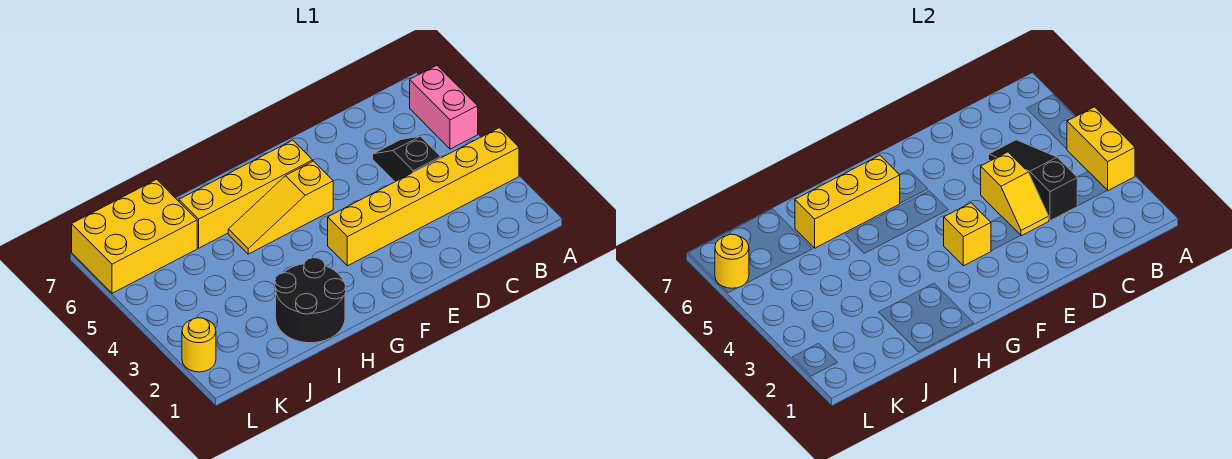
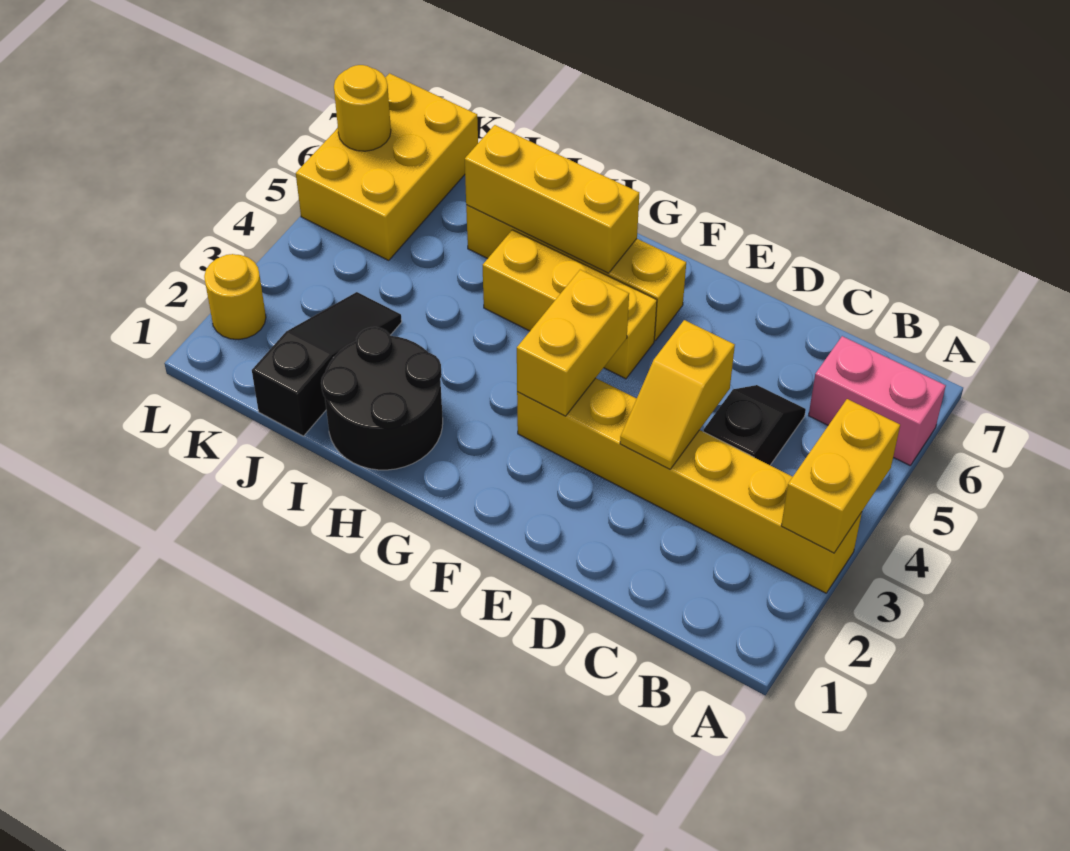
pink 1x2 brick [410,65,478,149] -> pink 1x2 brick turned to [808,336,946,465]
black 1x3 slope [989,140,1077,221] -> black 1x3 slope moved to [252,292,402,436]
yellow 1x1 brick [944,203,991,266] -> yellow 1x2 brick [517,270,629,416]
yellow 1x3 slope [228,161,333,254] -> yellow 1x3 brick [483,230,657,379]
yellow 2x3 brick [72,179,197,293] -> yellow 2x3 brick turned to [296,73,478,260]

